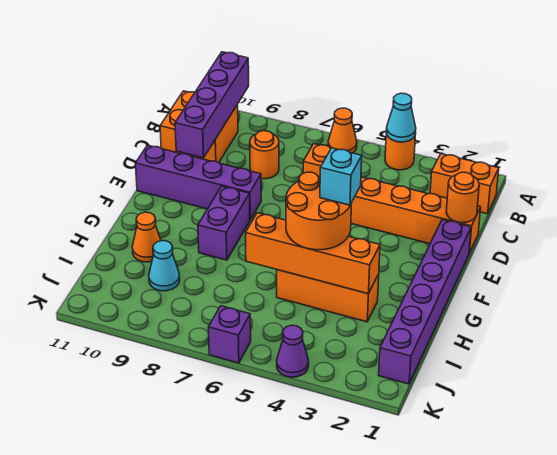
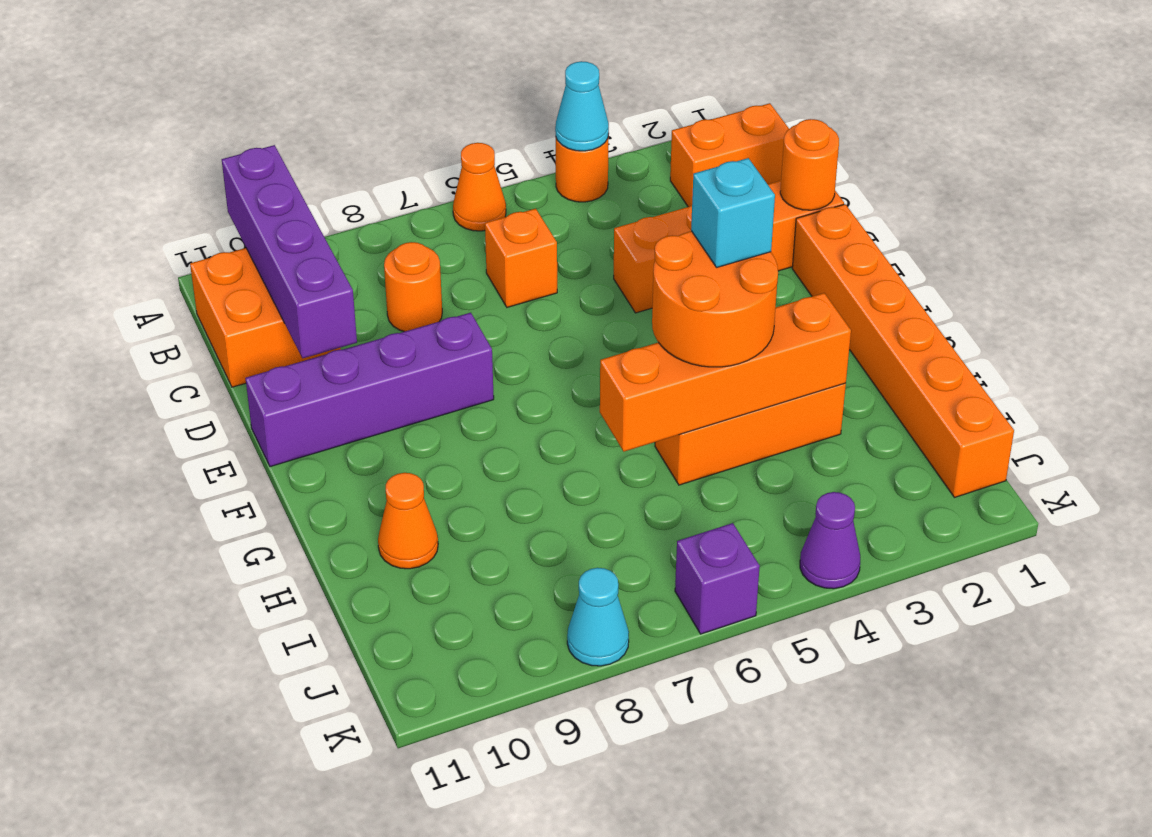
purple 1x6 brick [379,220,471,384] -> orange 1x6 brick [792,204,1014,497]
purple 1x2 brick [198,186,250,260] -> none
cyan 1x1 cone [149,241,180,291] -> cyan 1x1 cone moved to [567,568,629,666]

